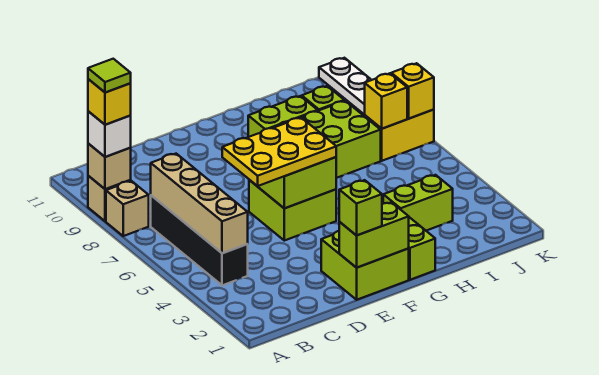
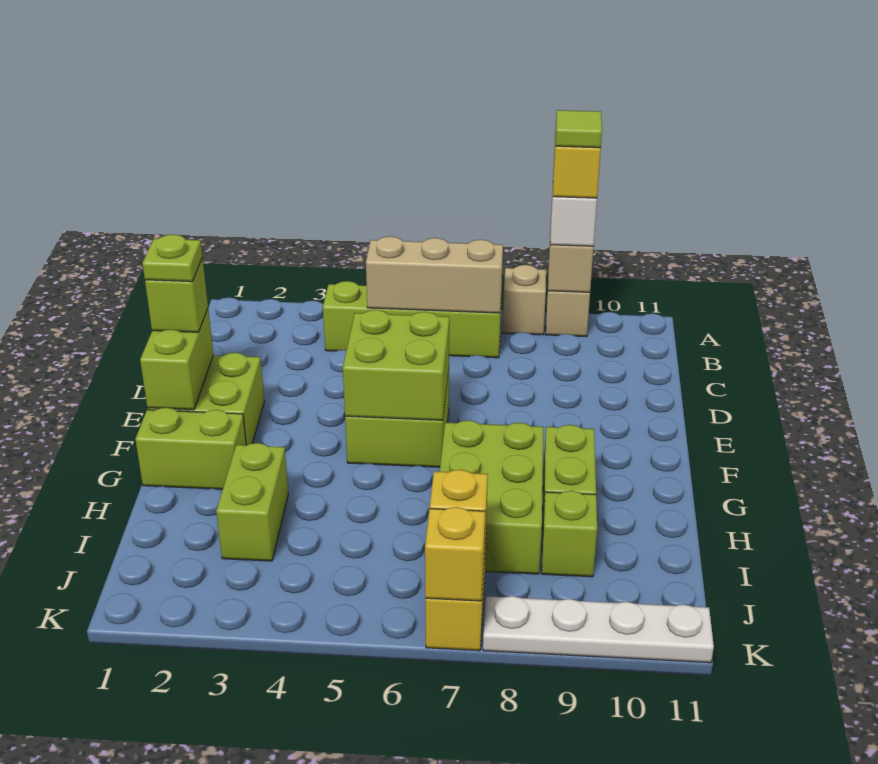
black 1x4 brick [151,195,248,285] -> lime 1x4 brick [323,281,502,358]
tan 1x4 brick [151,154,248,253] -> tan 1x3 brick [366,236,503,313]
yellow 2x3 plate [222,118,336,186] -> none
none -> lime 1x1 plate [142,234,202,282]

